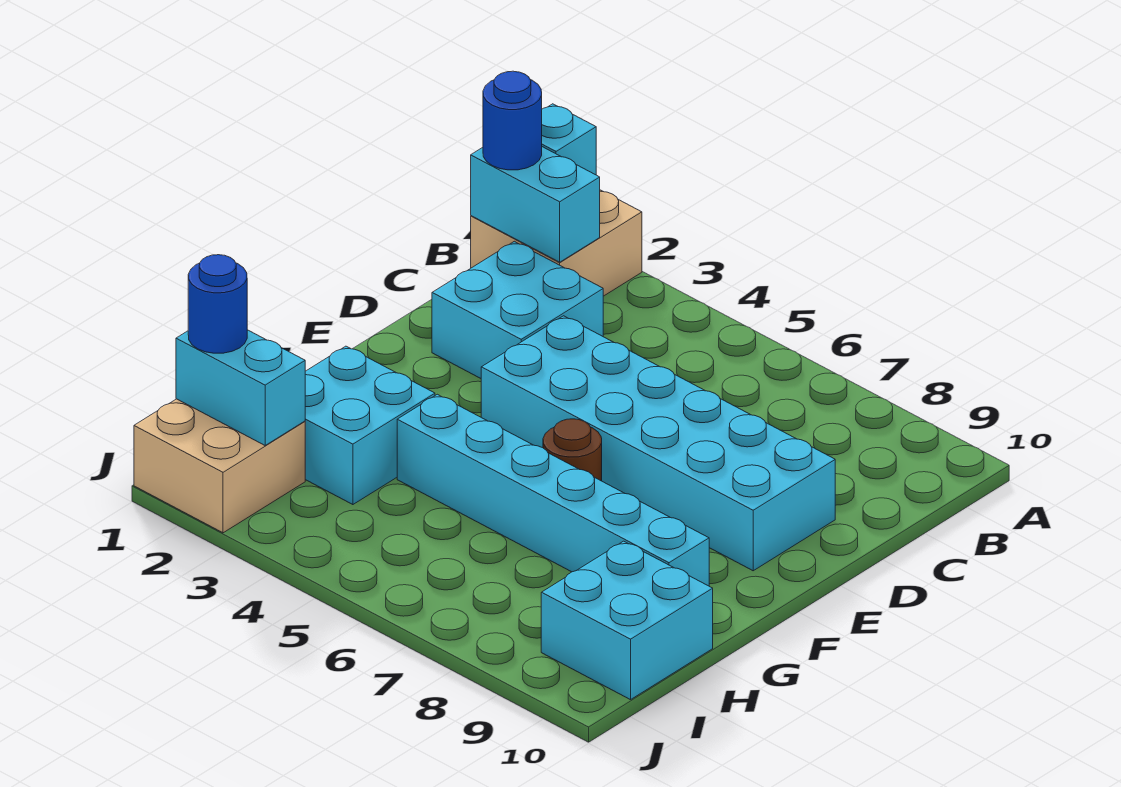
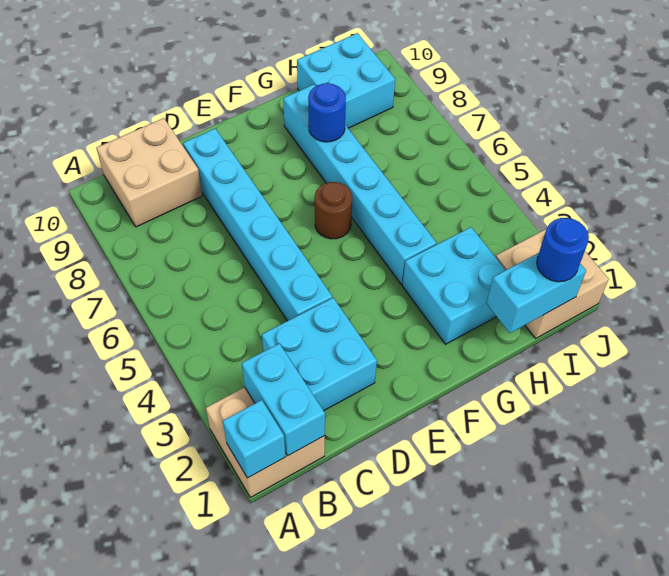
blue 1x1 round brick [483,71,542,170] -> blue 1x1 round brick moved to [308,83,346,142]
none -> tan 2x2 brick [97,118,202,227]
cyan 2x6 brick [481,316,835,571] -> cyan 1x6 brick [183,129,332,321]
cyan 1x2 brick [176,330,305,445] -> cyan 1x2 brick turned to [486,253,586,333]

